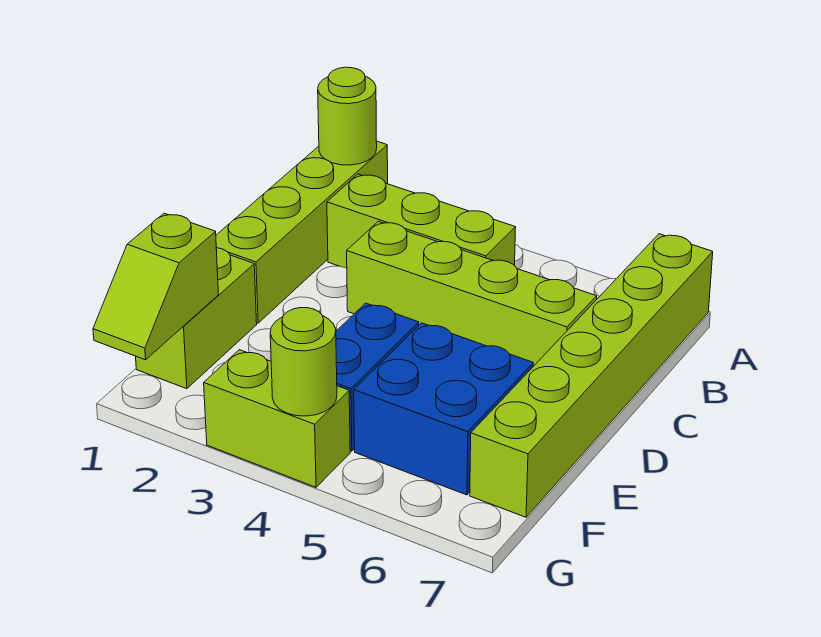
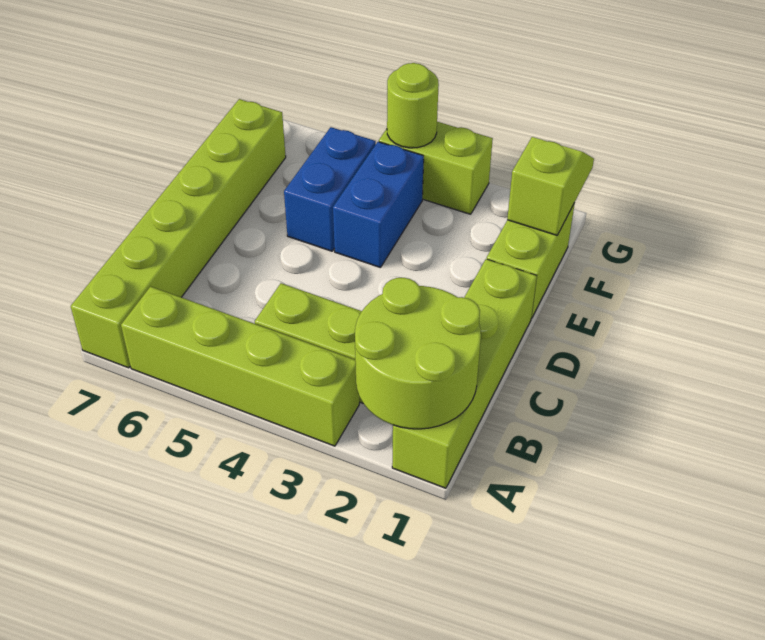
lime 1x1 round brick [318,67,377,165] -> lime 2x2 round brick [355,278,481,429]
lime 1x4 brick [347,221,597,366] -> lime 1x4 brick moved to [121,287,359,446]
blue 2x2 brick [354,323,533,495] -> blue 1x2 brick [284,127,376,251]

